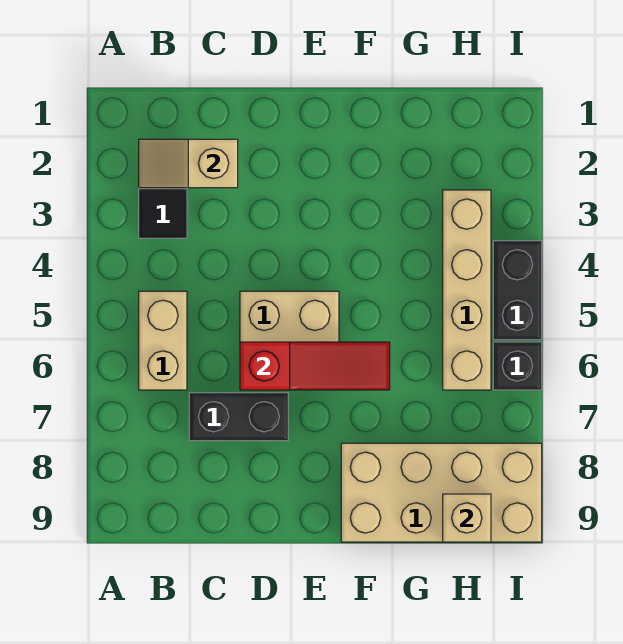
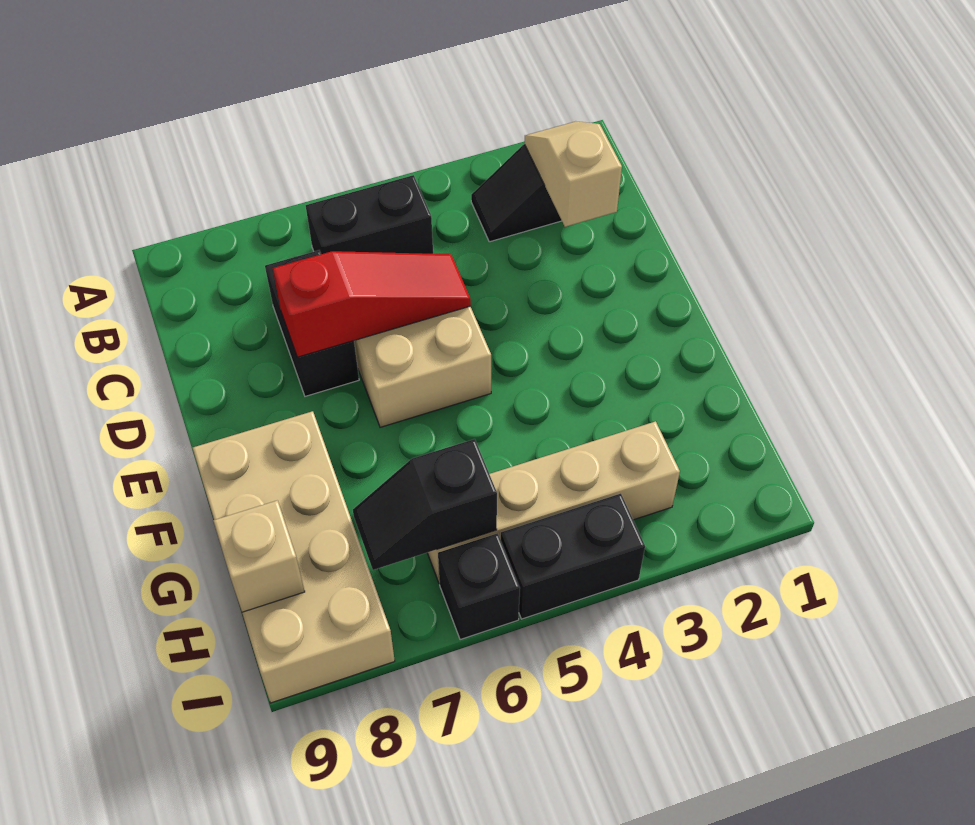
tan 1x2 brick [139,291,187,390] -> black 1x2 brick [306,175,433,254]
red 1x3 slope [240,342,390,390] -> red 1x3 slope turned to [273,251,471,357]
none -> black 1x2 slope [353,439,497,570]

